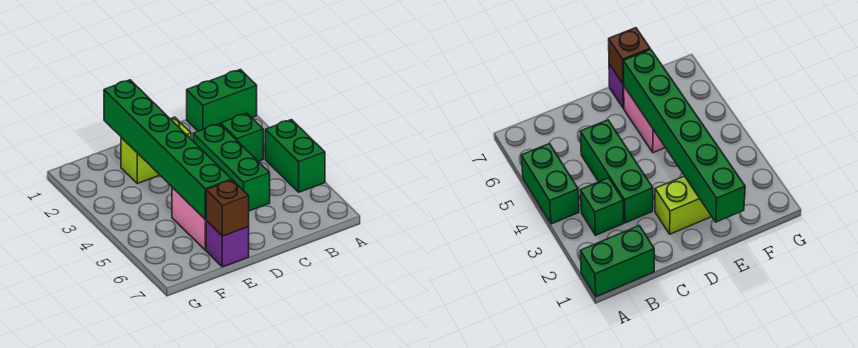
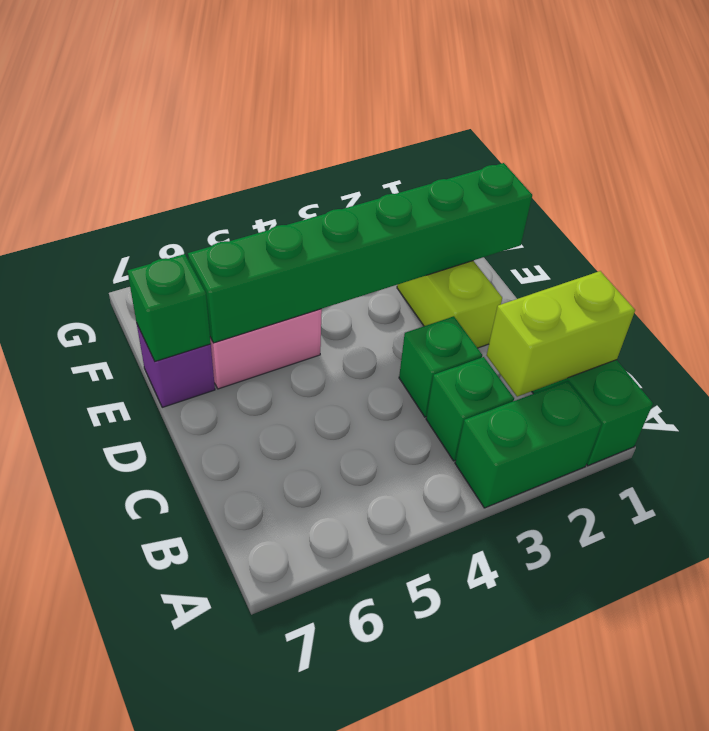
green 1x2 brick [265,120,325,192] -> green 1x2 brick moved to [455,381,602,508]
none -> lime 1x2 brick [487,271,635,397]
green 1x3 brick [193,123,270,211] -> green 1x1 brick [399,316,482,417]
brown 1x1 brick [206,180,249,236] -> green 1x1 brick [128,254,211,361]

